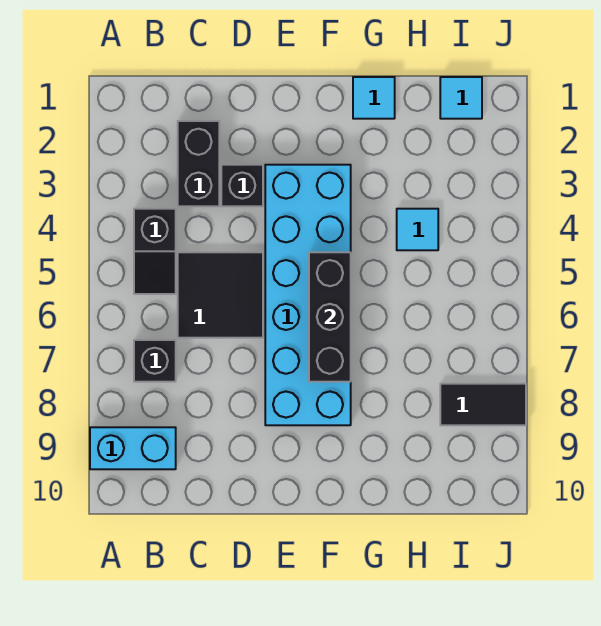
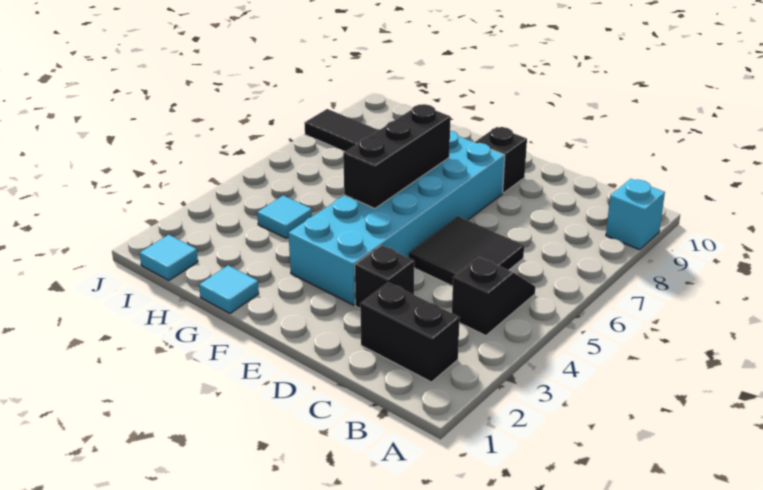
cyan 1x2 brick [90,427,176,469] -> cyan 1x1 brick [606,179,665,250]
black 1x1 brick [134,340,176,382] -> black 1x1 brick moved to [475,127,527,193]
black 1x2 brick [178,121,219,206] -> black 1x2 brick turned to [360,282,460,382]

